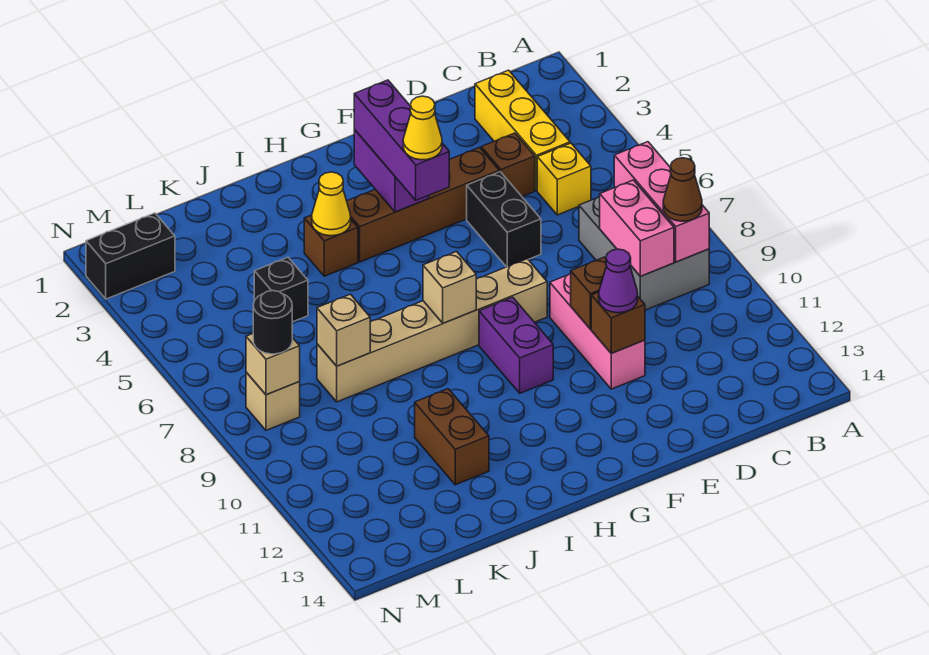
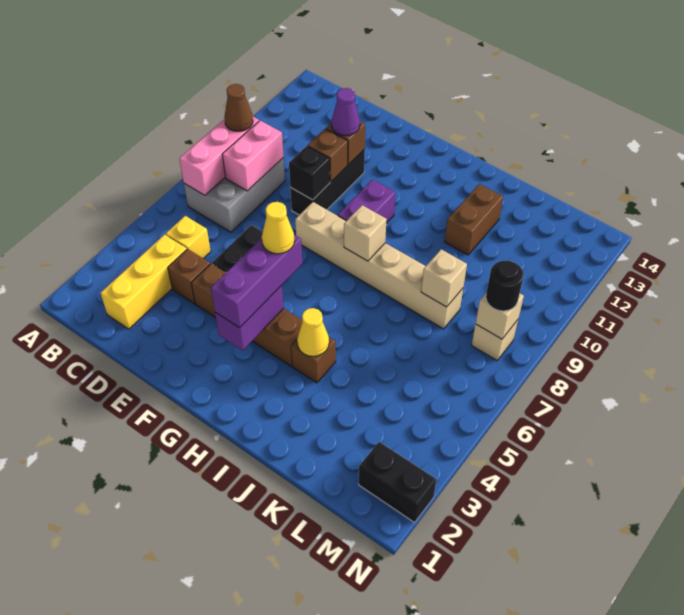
pink 1x3 brick [550,273,645,389] -> black 1x3 brick [290,149,365,215]
black 1x1 brick [254,257,308,322] -> black 1x1 brick moved to [289,146,330,200]

